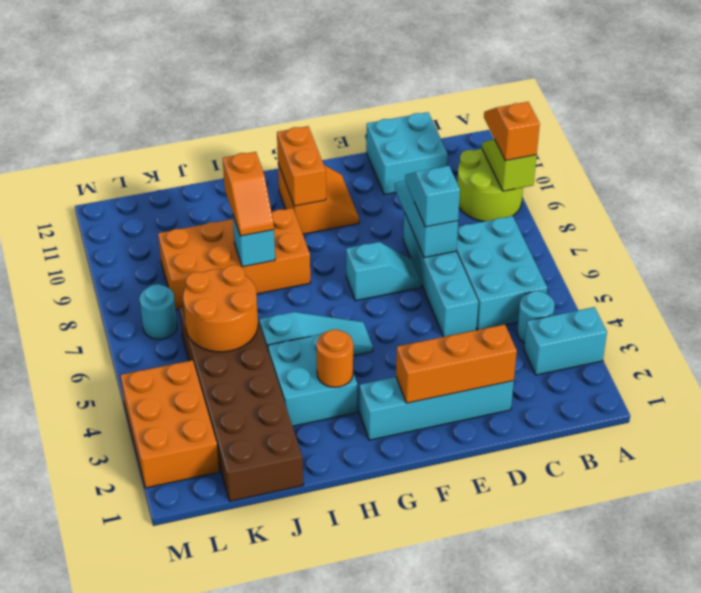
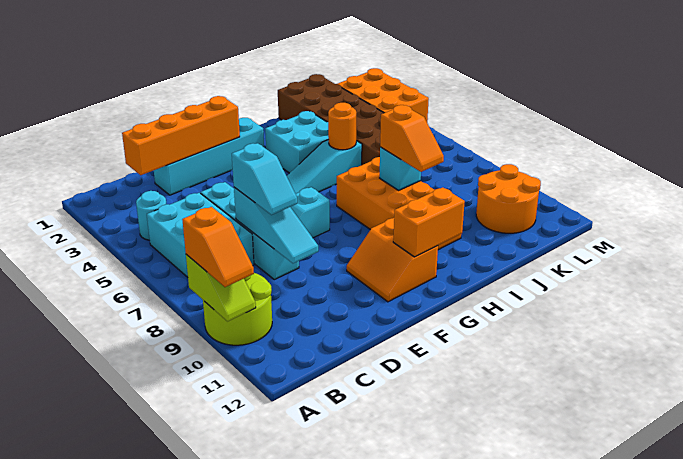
cyan 1x2 brick [524,307,607,375] -> none
cyan 2x2 brick [366,112,448,195] -> none
orange 1x3 brick [396,324,517,403] -> orange 1x4 brick [122,96,240,175]
orange 1x2 brick [277,126,326,206] -> orange 1x2 brick turned to [393,188,465,257]
orange 1x1 round brick [317,330,353,387] -> orange 1x1 round brick moved to [328,103,356,150]
orange 2x4 brick [158,208,310,310] -> orange 2x4 brick turned to [336,157,461,250]
orange 1x2 slope [223,152,274,236] -> orange 1x2 slope turned to [380,105,444,172]
orange 2x2 round brick [183,265,258,352] -> orange 2x2 round brick moved to [476,164,541,233]
cyan 1x1 round brick [140,284,177,339] -> none

